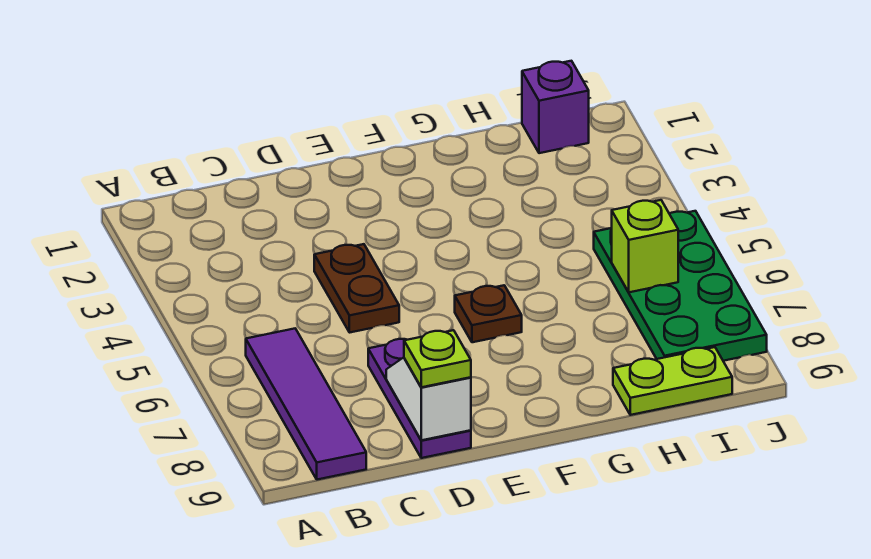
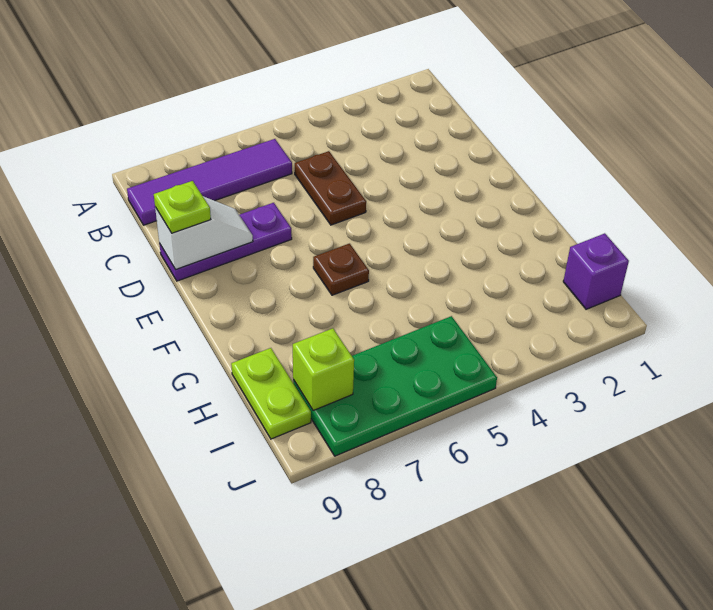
brown 1x2 plate [314,244,399,333] -> brown 1x2 plate turned to [295,151,366,225]
lime 1x1 brick [612,200,678,292] -> lime 1x1 brick moved to [293,328,354,411]

